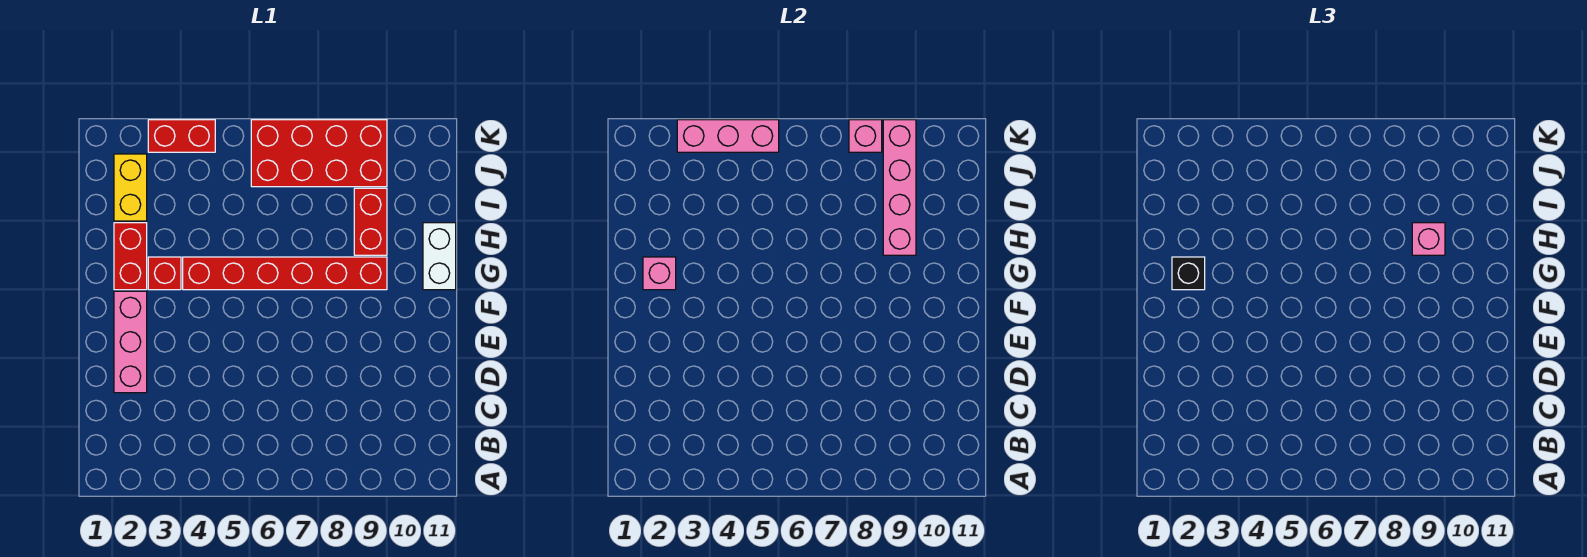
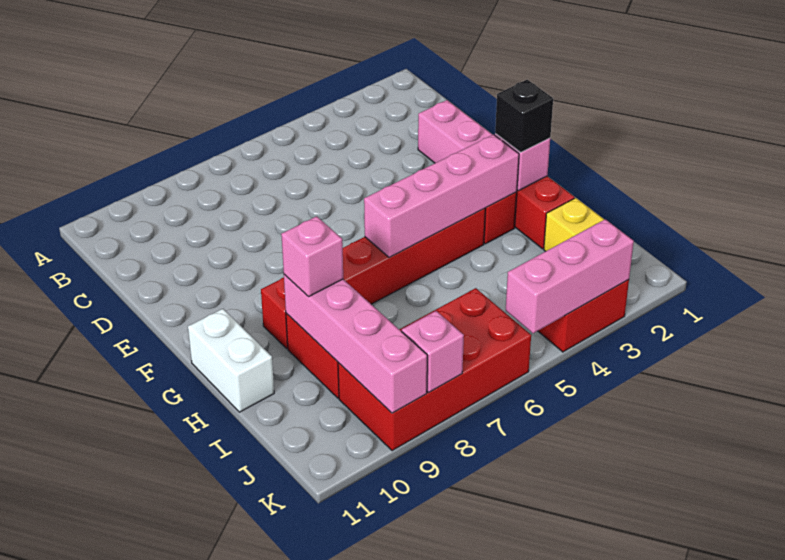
none -> pink 1x4 brick [364,135,519,258]

